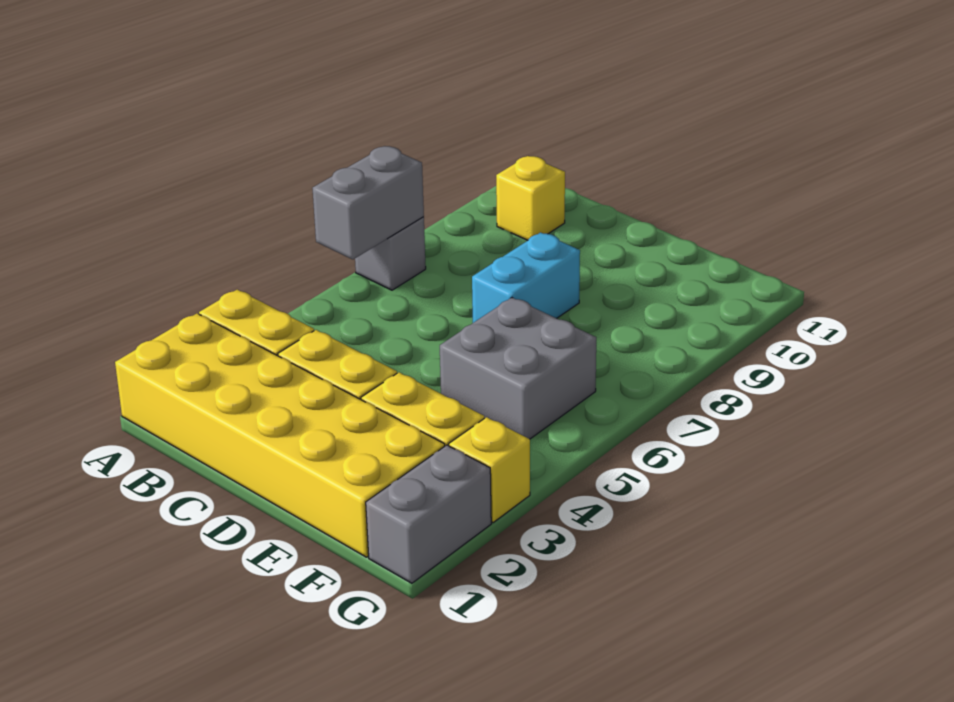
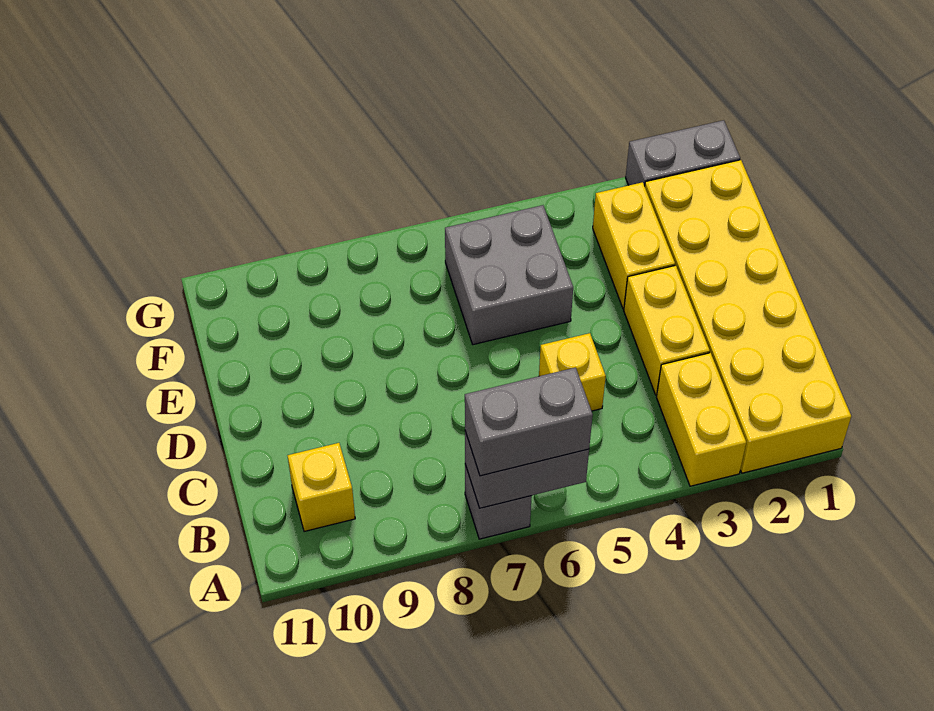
none -> grey 1x2 brick [465,368,593,476]
cyan 1x2 brick [472,233,580,323] -> none
yellow 1x1 brick [449,417,530,523] -> yellow 1x1 brick moved to [539,333,606,411]

